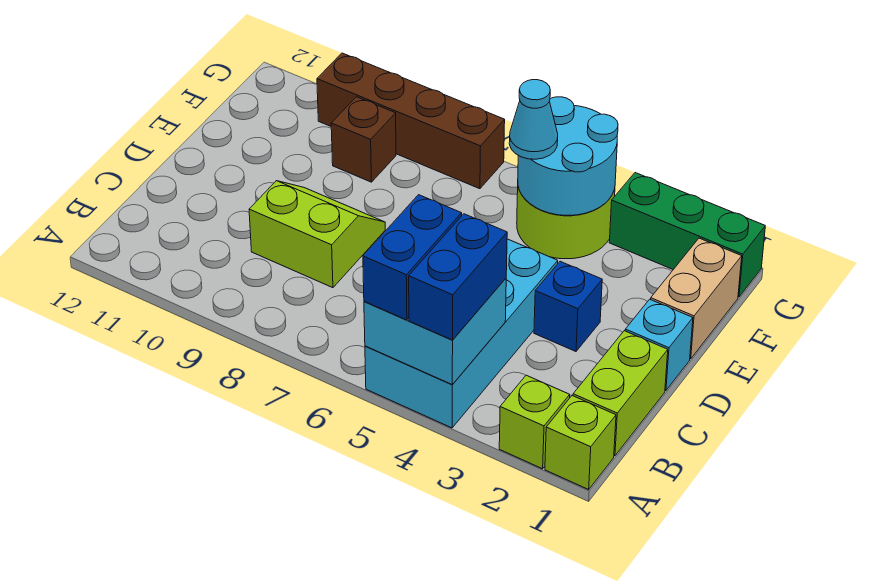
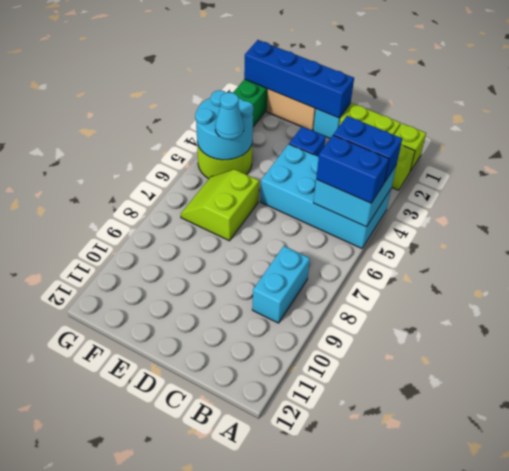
none -> cyan 1x2 brick [252,246,310,323]
lime 2x2 slope [249,181,385,288] -> lime 2x2 slope moved to [181,169,259,241]
none -> blue 1x4 brick [244,40,354,118]
brown 1x1 brick [331,97,396,182] -> none
brown 1x4 brick [317,53,505,189] -> none

